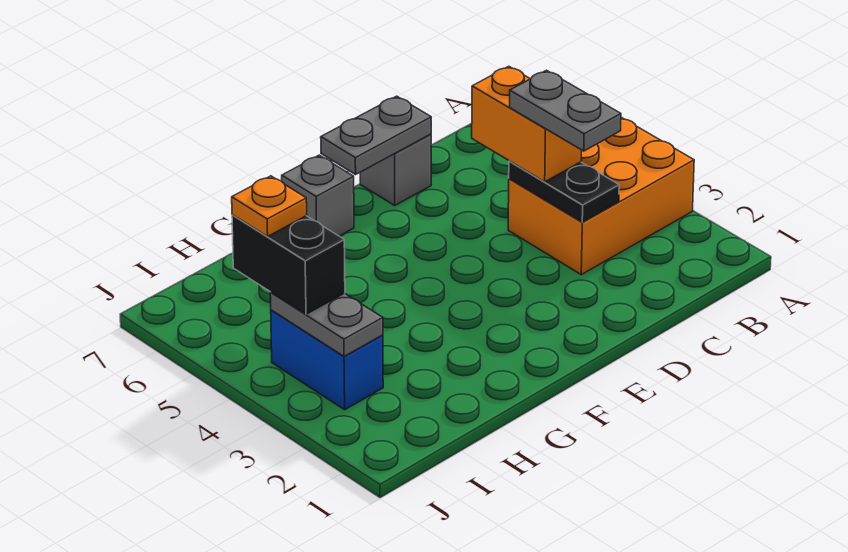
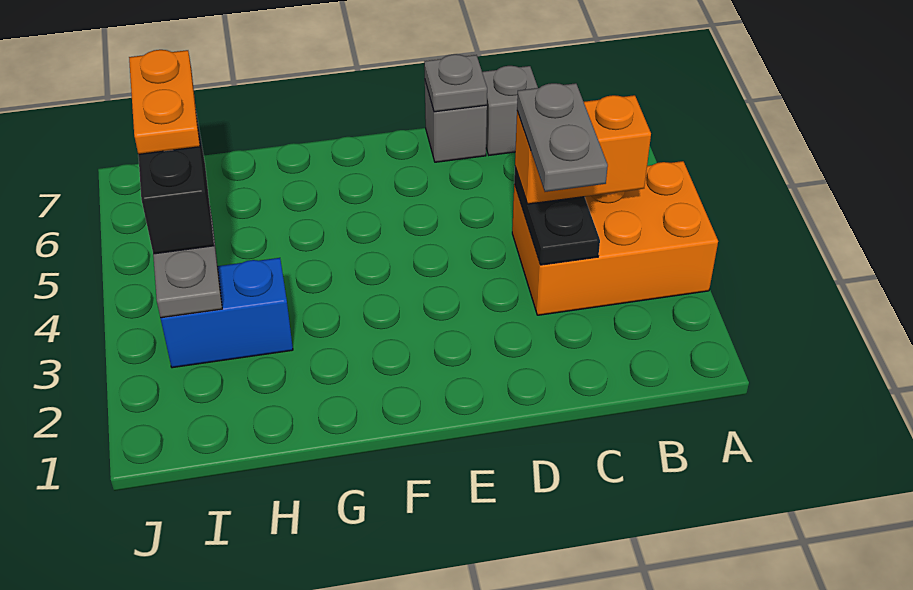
orange 1x2 brick [472,66,581,182] -> orange 1x2 brick turned to [515,95,651,204]
grey 1x2 plate [321,96,431,175] -> grey 1x1 plate [424,54,487,112]
grey 1x1 brick [282,155,354,236] -> grey 1x1 brick moved to [482,66,538,155]
blue 1x2 brick [271,310,383,410] -> blue 1x2 brick turned to [161,258,293,368]
orange 1x1 plate [232,176,307,236] -> orange 1x2 plate [129,50,200,154]

